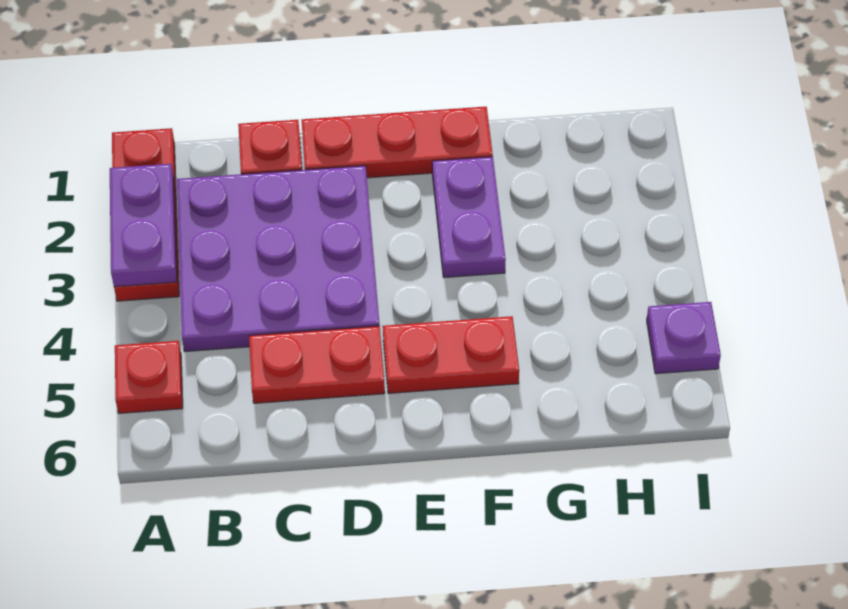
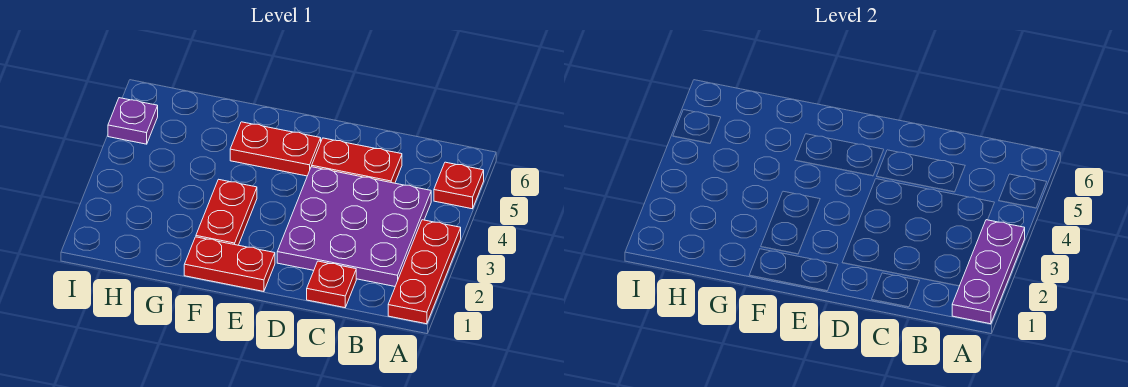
purple 1x2 plate [110,164,177,287] -> purple 1x3 plate [952,220,1025,324]
red 1x3 plate [301,107,493,178] -> red 1x2 plate [184,237,275,292]
purple 1x2 plate [432,157,506,278] -> red 1x2 plate [196,179,257,245]

